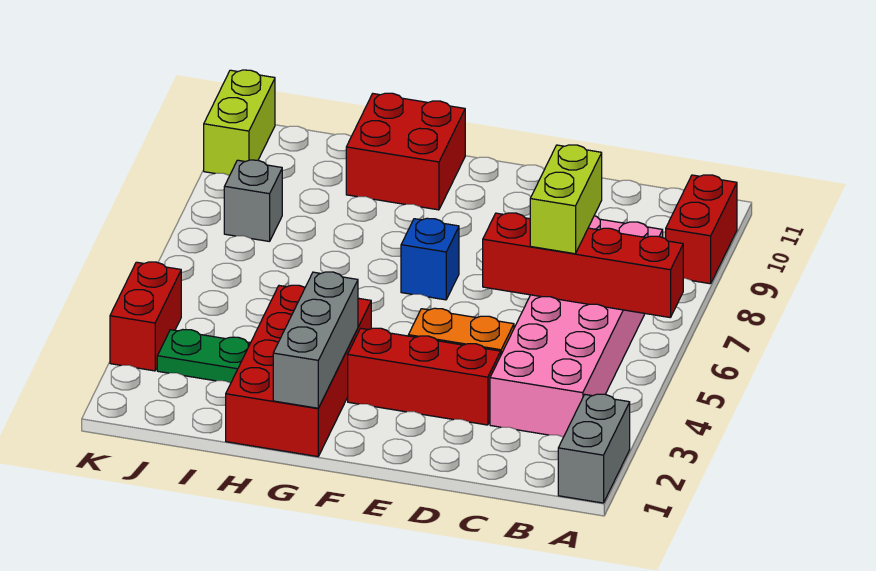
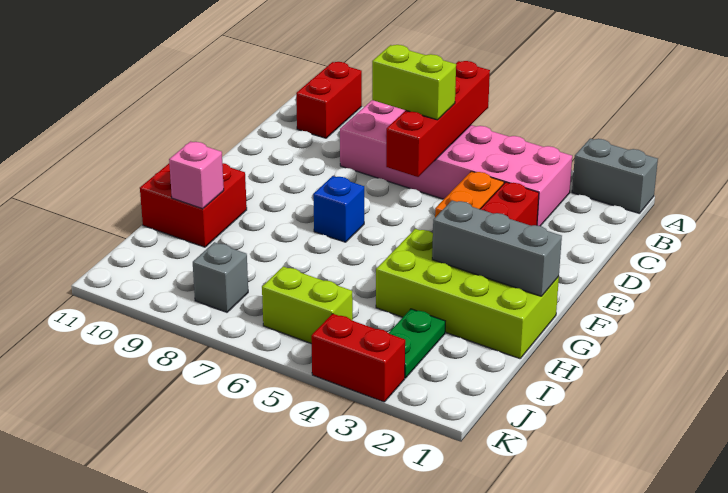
red 1x2 brick [666,175,737,284] -> red 1x2 brick turned to [296,62,362,138]
red 2x4 brick [226,285,371,457] -> lime 2x4 brick [376,229,559,359]
none -> pink 1x1 brick [169,141,224,209]
lime 1x2 brick [204,70,275,176] -> lime 1x2 brick moved to [262,267,353,344]

